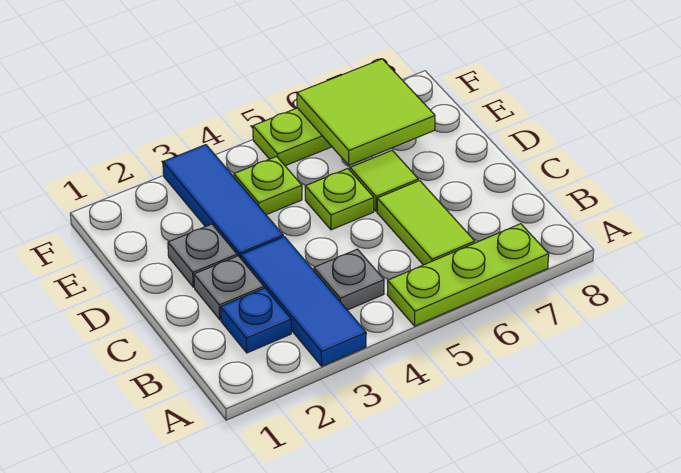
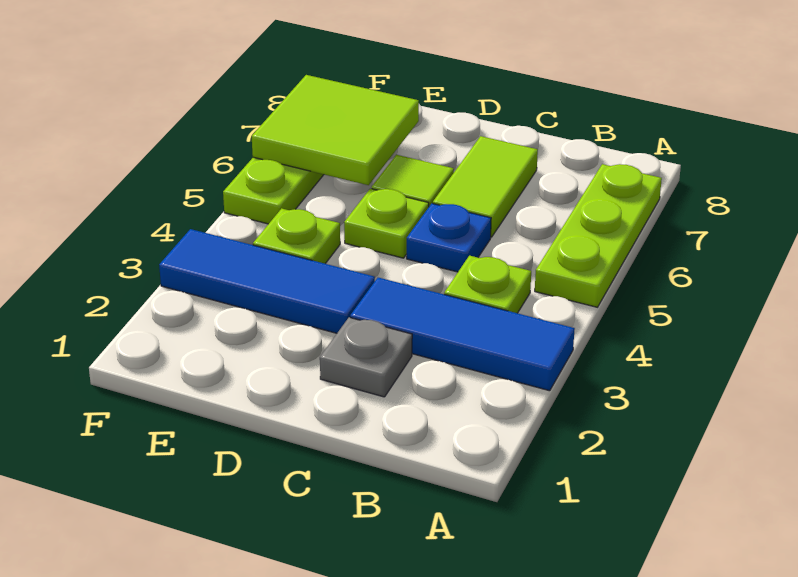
blue 1x1 plate [221,288,291,353] -> blue 1x1 plate moved to [407,203,491,272]
grey 1x1 plate [314,249,384,310] -> lime 1x1 plate [444,256,531,313]
lime 1x2 tile [377,181,475,265] -> lime 1x2 tile turned to [433,136,538,237]
grey 1x1 plate [168,224,237,287] -> none

